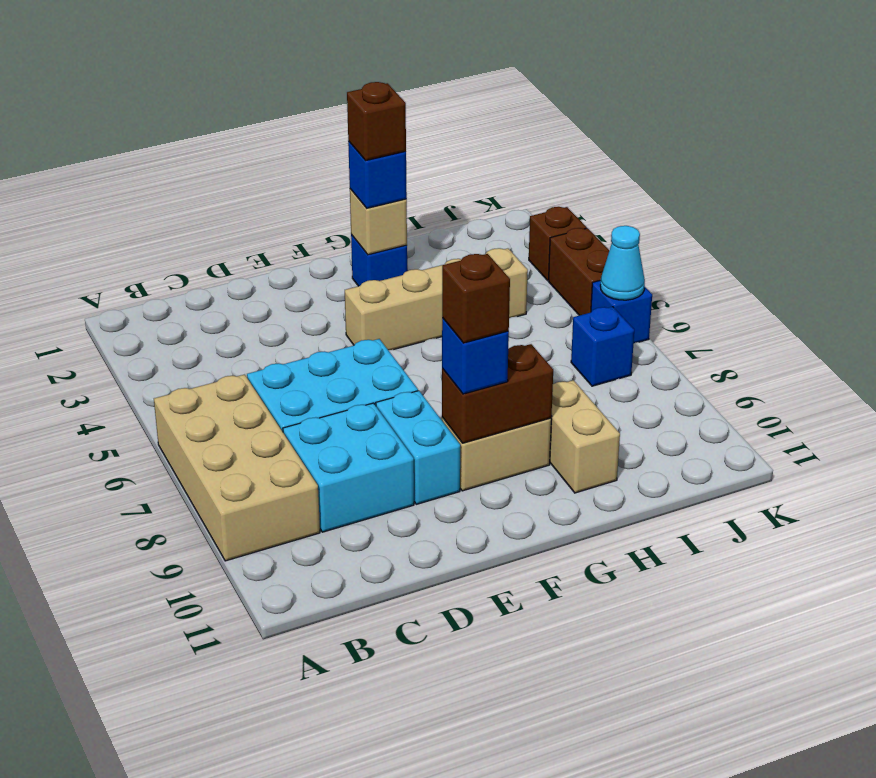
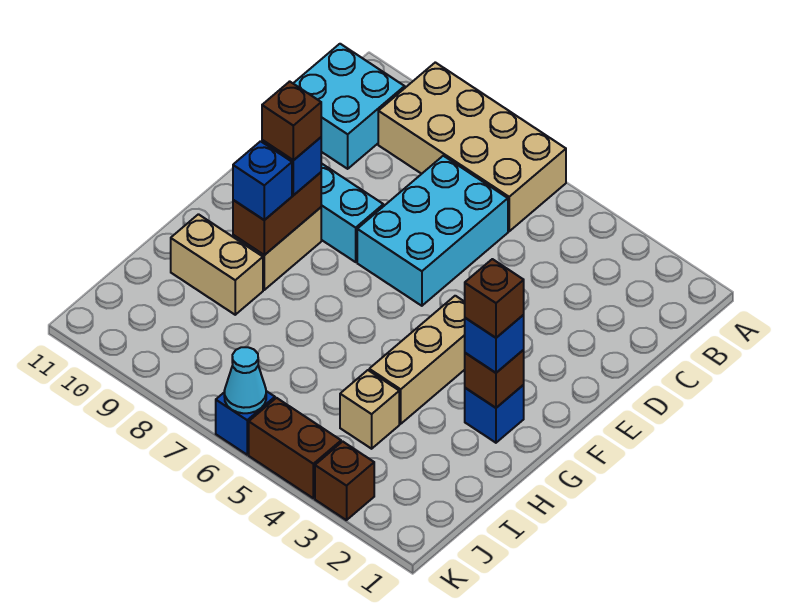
cyan 2x2 brick [283,403,414,532] -> cyan 2x2 brick moved to [293,44,405,169]
tan 1x1 brick [350,189,407,255] -> brown 1x1 brick [465,350,524,408]
blue 1x1 brick [571,307,634,386] -> blue 1x1 brick moved to [233,141,292,220]

